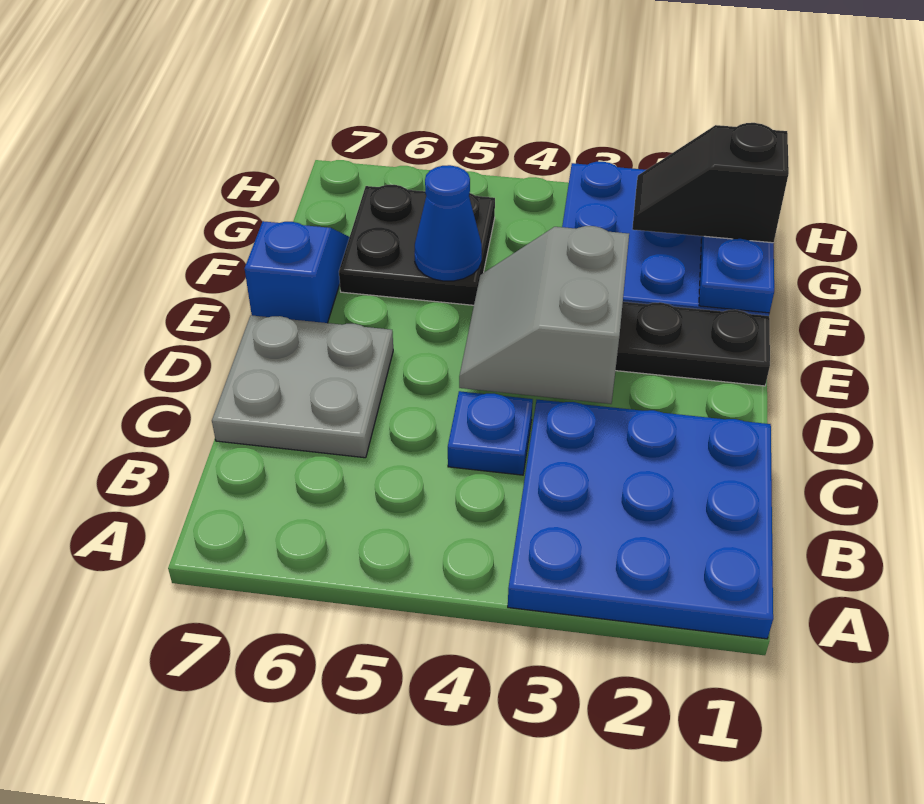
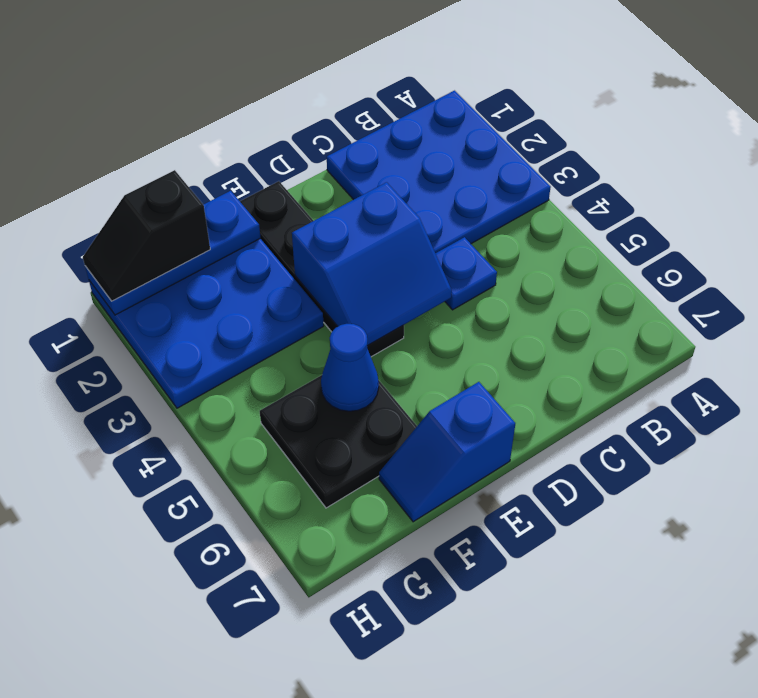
grey 2x2 plate [212,315,393,458] -> none
grey 2x2 slope [459,226,629,404] -> blue 2x2 slope [292,182,452,346]
black 1x2 slope [632,123,789,243] -> black 1x2 slope turned to [83,170,210,301]

